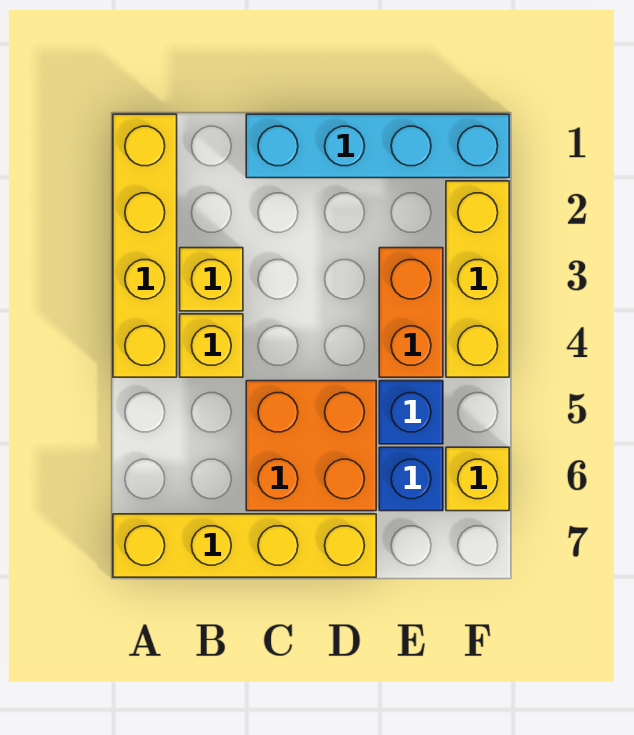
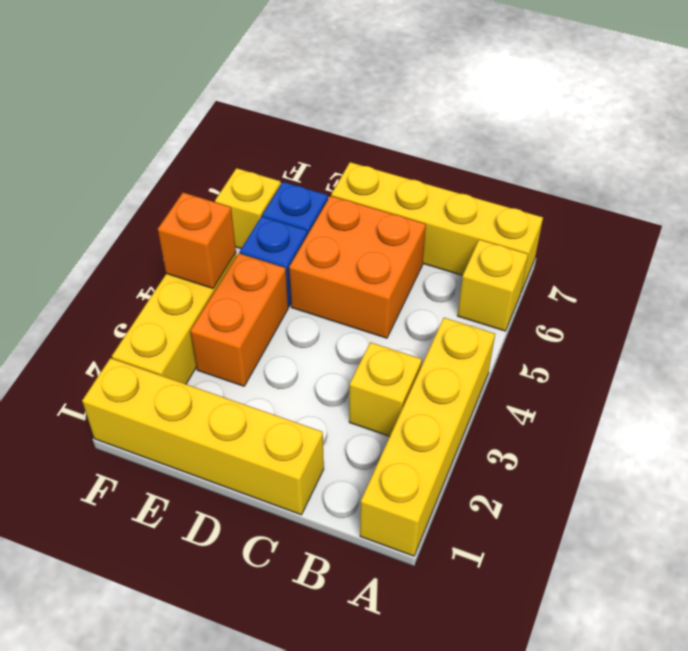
yellow 1x1 brick [180,314,243,377] -> yellow 1x1 brick moved to [458,240,528,331]
cyan 1x4 brick [246,114,509,178] -> yellow 1x4 brick [82,358,324,515]
none -> orange 1x1 brick [158,193,236,288]

